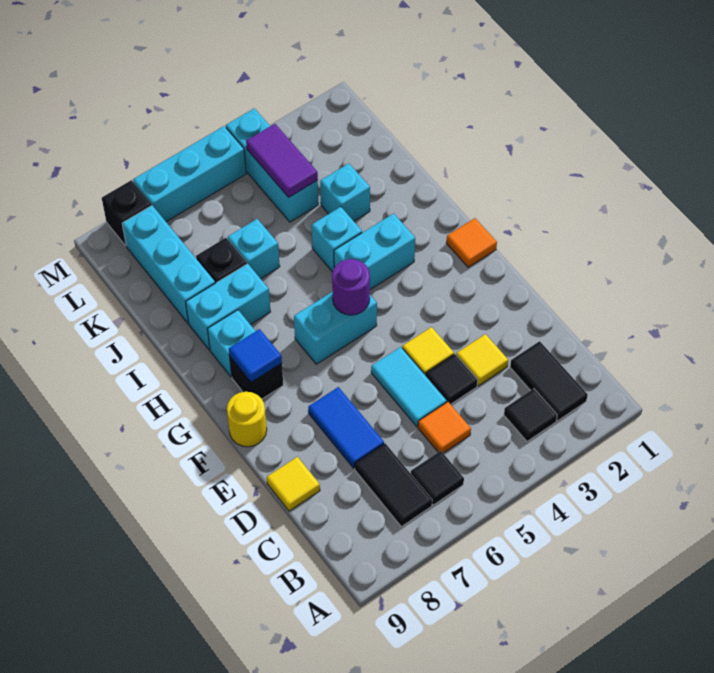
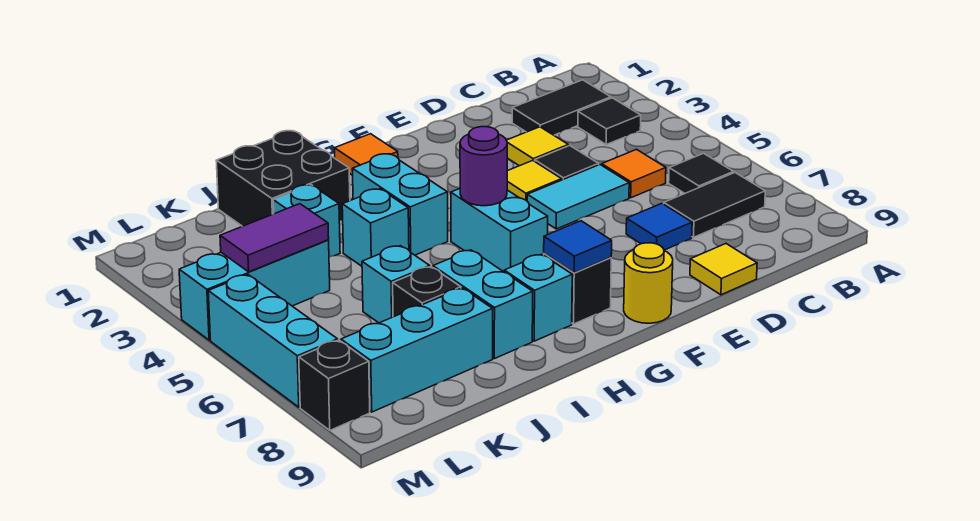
blue 1x2 tile [308,387,384,468] -> blue 1x1 tile [626,203,692,250]
none -> black 2x2 brick [216,131,350,226]

